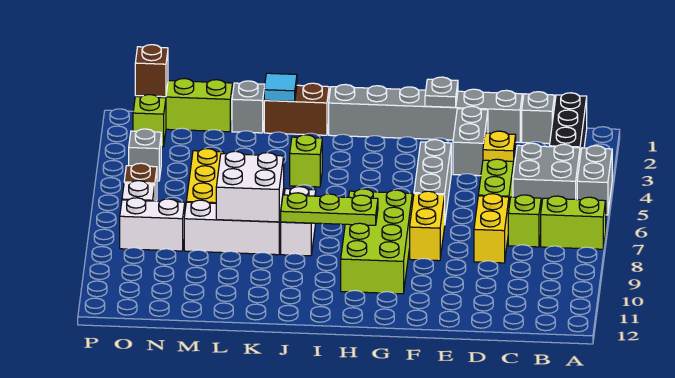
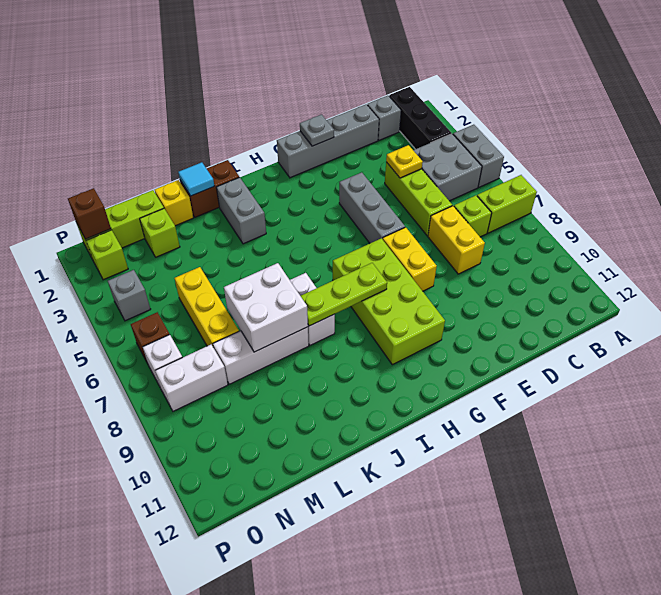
grey 1x6 brick [329,84,522,142] -> grey 1x4 brick [277,104,379,178]
grey 1x2 brick [453,106,488,176] -> grey 1x2 brick moved to [216,177,266,244]
lime 1x1 brick [290,135,322,187] -> lime 1x1 brick moved to [140,209,180,257]
grey 1x1 brick [232,81,265,133] -> yellow 1x1 brick [155,180,193,226]

